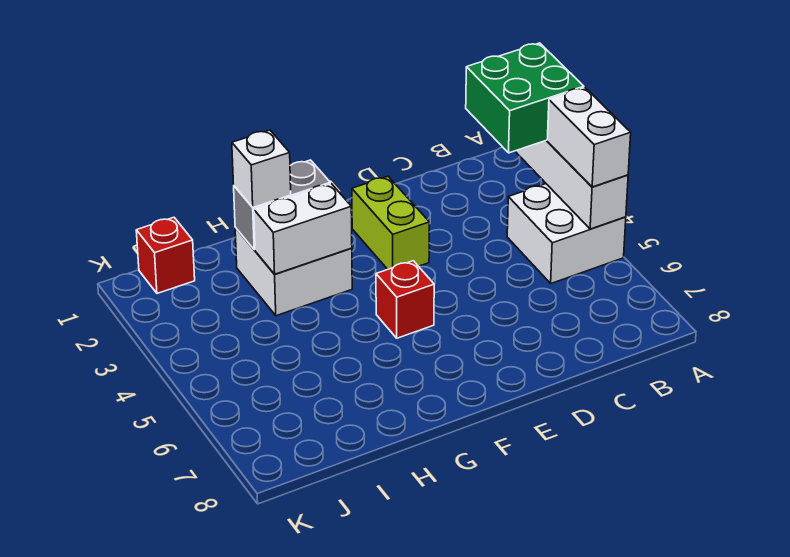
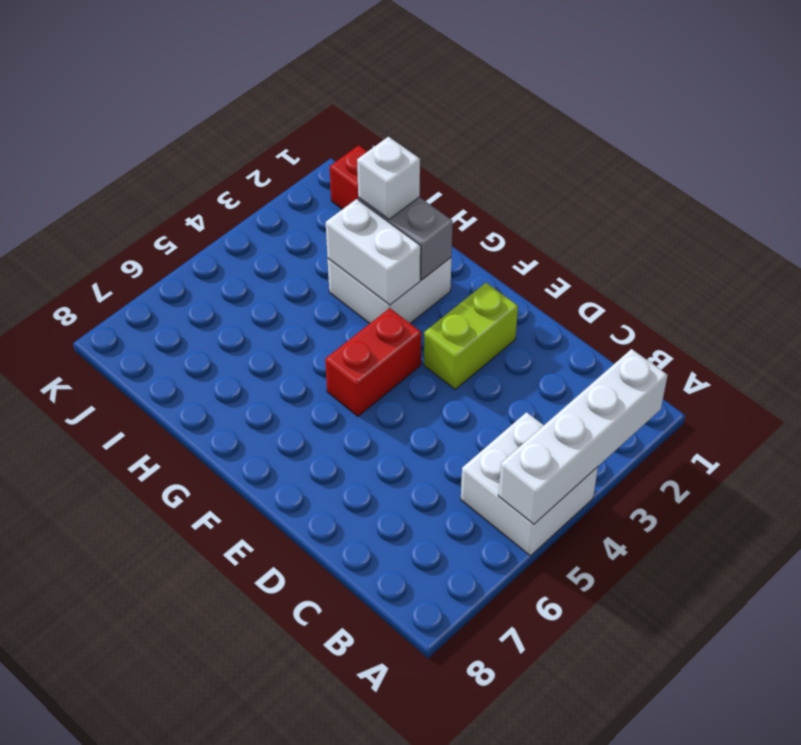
green 2x2 brick [466,43,584,153] -> none
white 1x2 brick [547,88,631,187] -> none
red 1x1 brick [376,261,434,338] -> red 1x2 brick [325,308,421,416]

